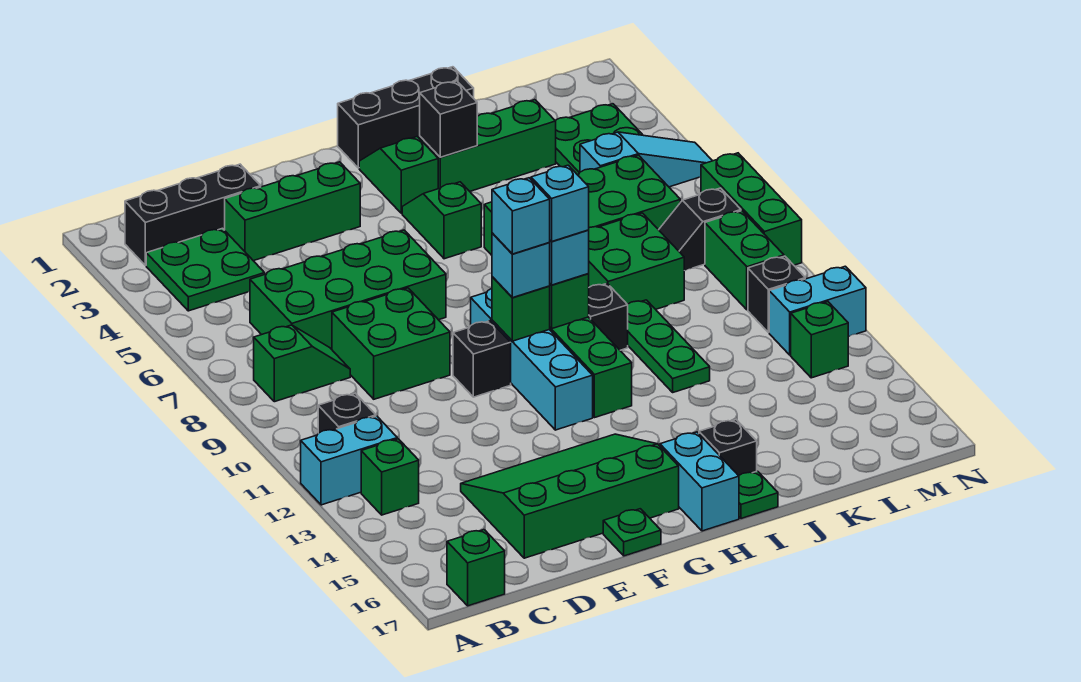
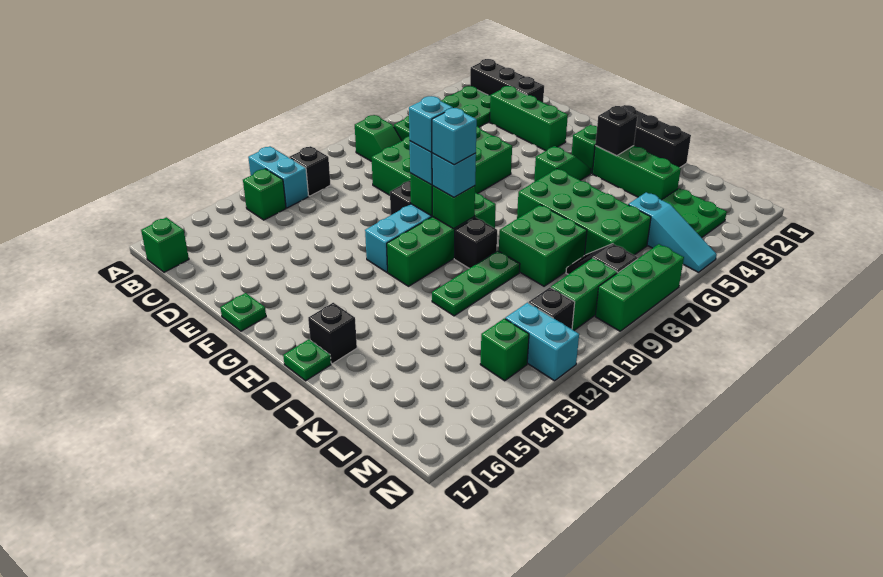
green 3x4 slope [461,434,679,558] -> none
cyan 1x2 brick [660,432,739,531] -> none

